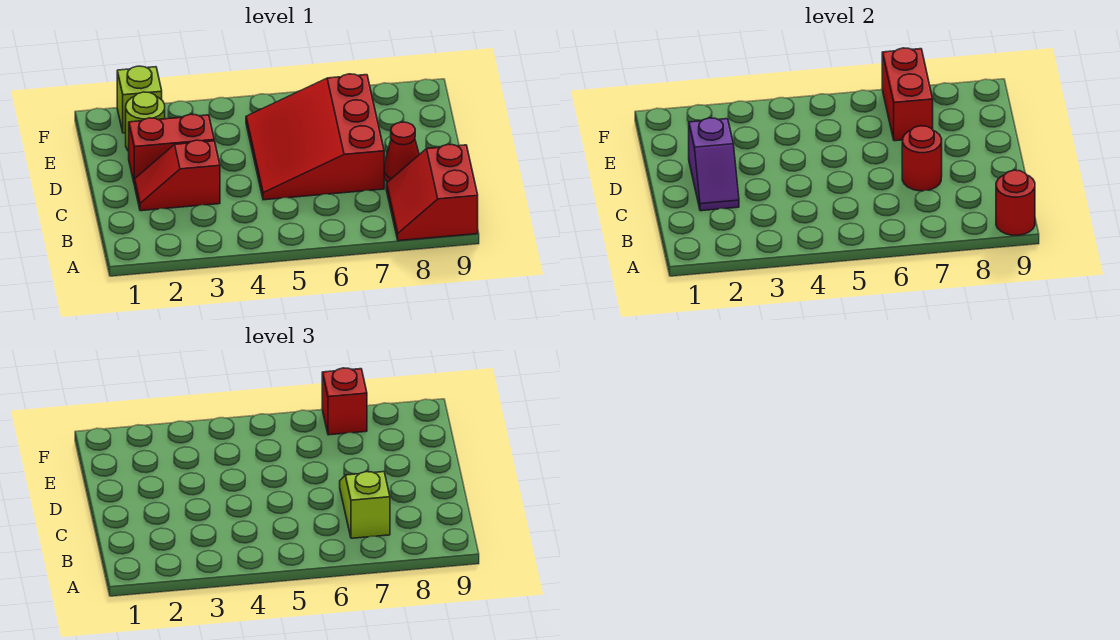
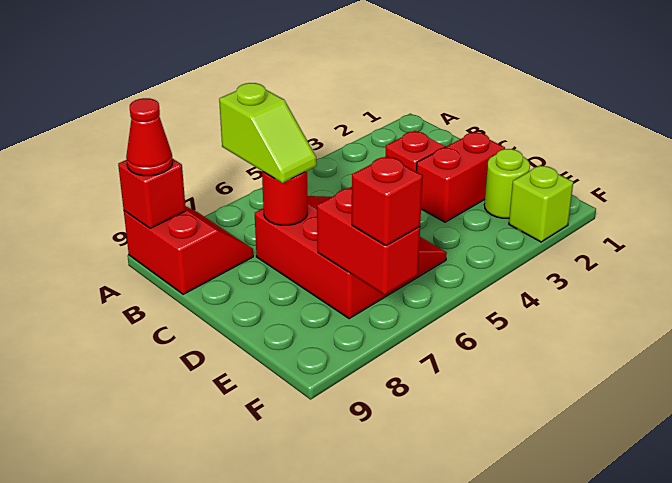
red 1x1 round brick [996,170,1035,235] -> red 1x1 brick [118,159,186,228]
purple 1x2 slope [689,118,739,211] -> none
red 1x1 cone [384,122,419,182] -> red 1x1 cone moved to [126,98,173,176]

